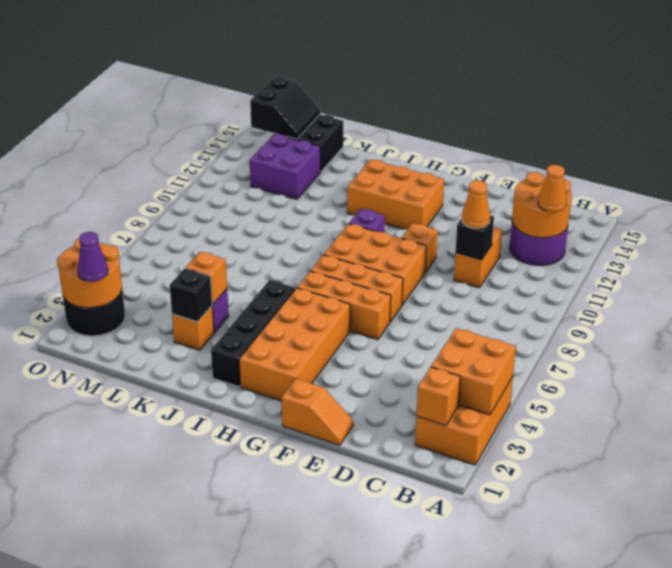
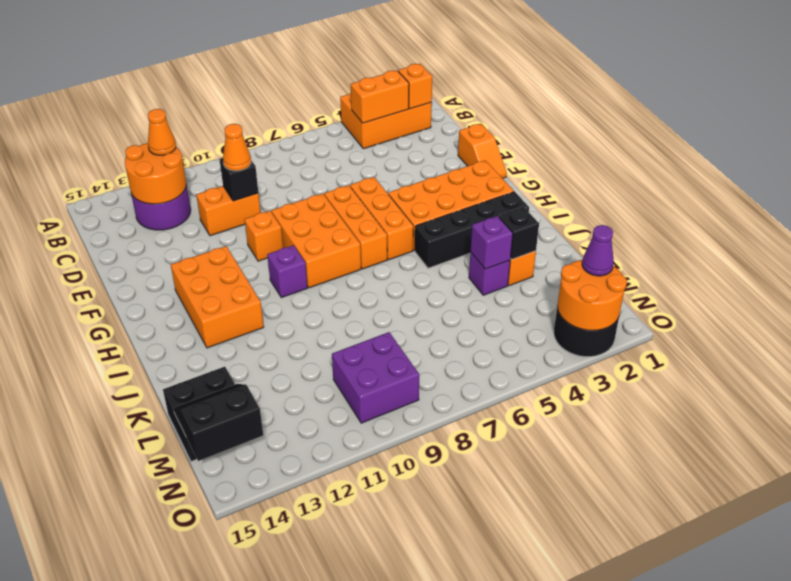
orange 2x2 brick [431,328,516,415] -> orange 1x2 brick [351,70,409,123]
orange 1x2 slope [281,379,353,445] -> orange 1x2 slope turned to [458,124,507,178]
orange 1x1 brick [185,252,227,304] -> purple 1x1 brick [471,216,513,269]
purple 2x2 brick [250,134,321,199] -> purple 2x2 brick moved to [332,332,419,423]

